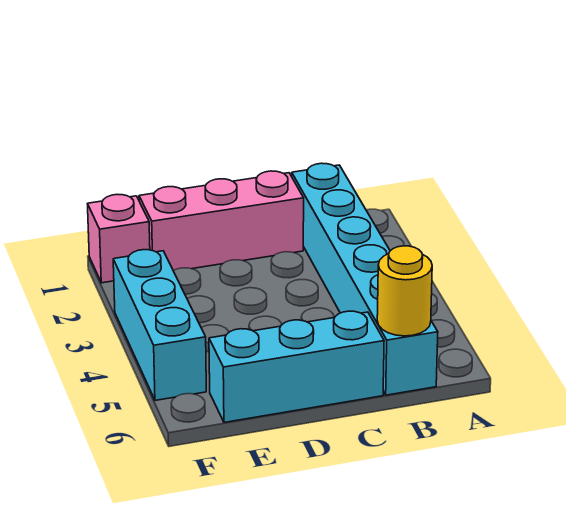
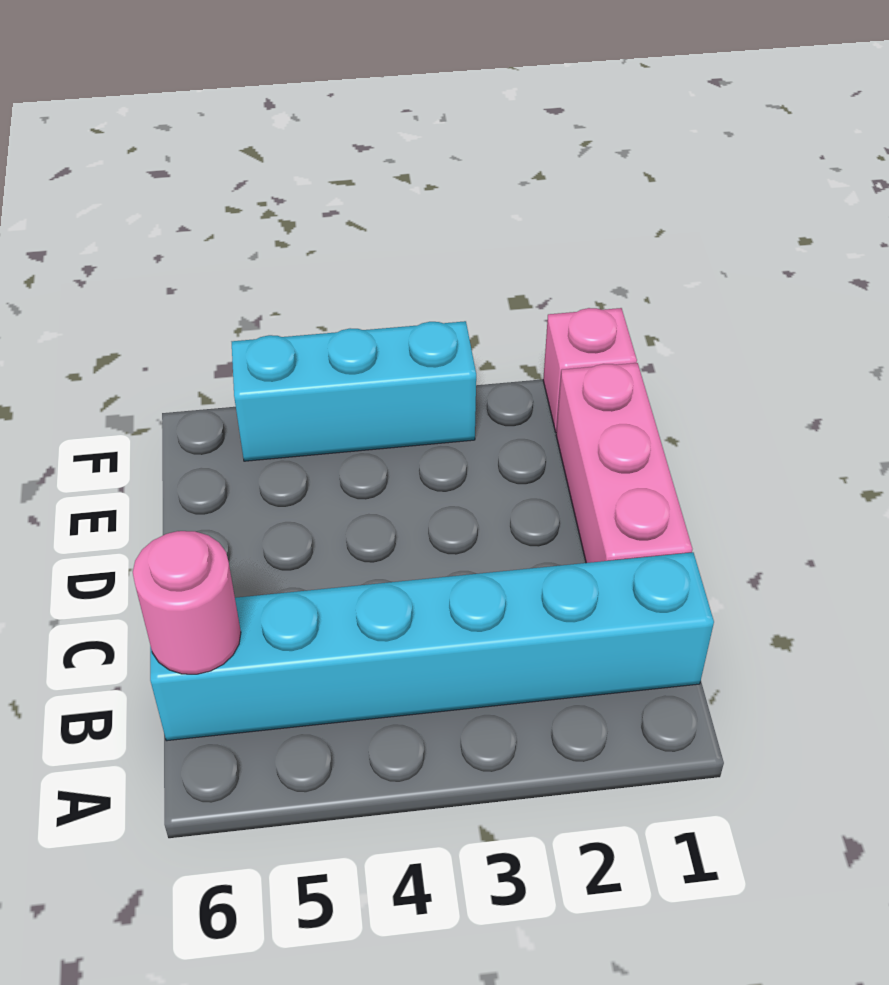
yellow 1x1 round brick [377,246,432,336] -> pink 1x1 round brick [133,531,241,674]
cyan 1x3 brick [209,311,384,423] -> none

